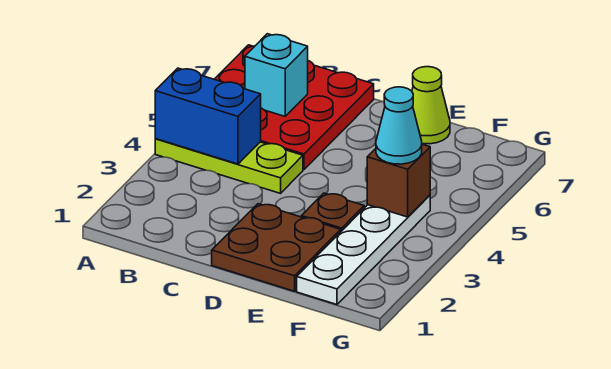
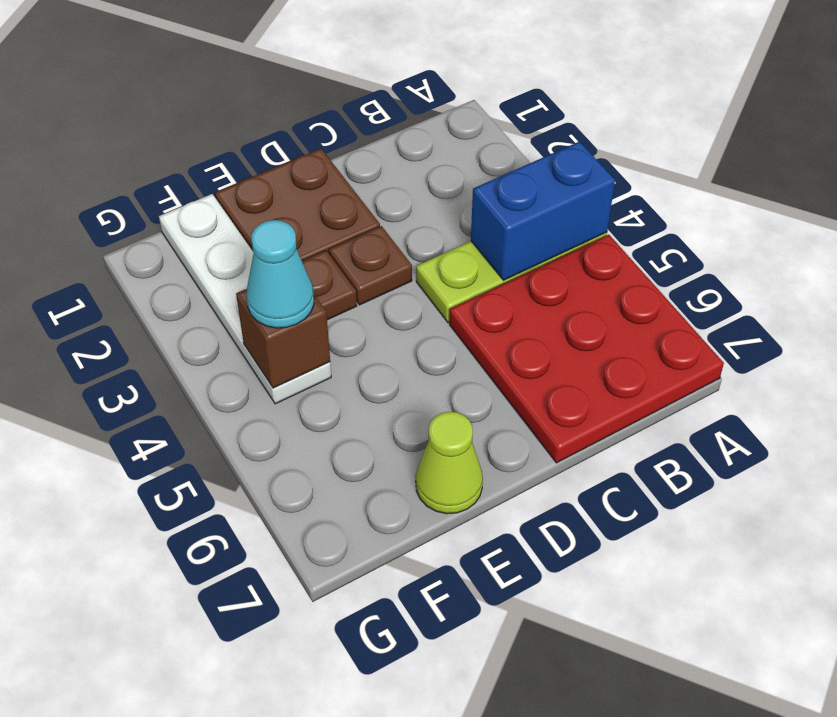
cyan 1x1 brick [245,34,308,116] -> none
none -> brown 1x1 plate [329,226,412,305]

